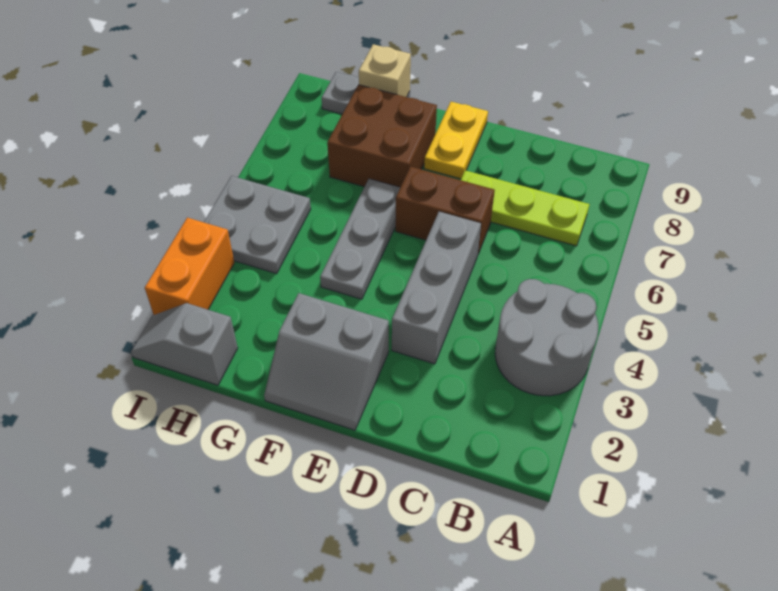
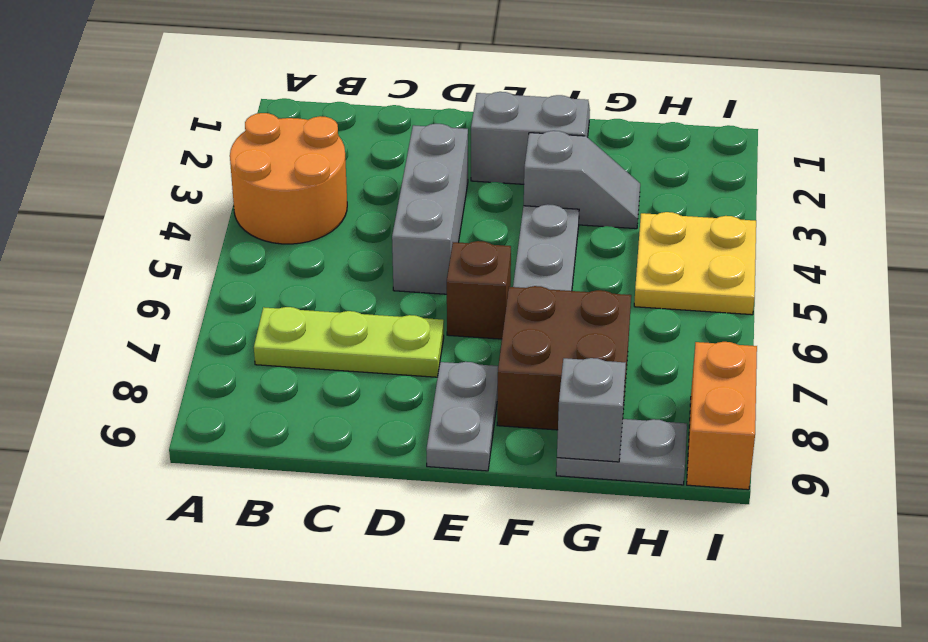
grey 2x2 round brick [495,279,598,396] -> orange 2x2 round brick [230,113,347,244]
brown 1x2 brick [395,167,495,254] -> brown 1x1 brick [447,241,511,339]
yellow 1x2 plate [424,102,488,179] -> grey 1x2 plate [426,362,498,471]
tan 1x1 brick [359,44,411,97] -> grey 1x1 brick [557,358,626,462]
grey 1x2 slope [131,303,238,385] -> grey 1x2 slope moved to [524,131,640,229]
grey 2x2 plate [204,176,311,274] -> yellow 2x2 plate [634,212,756,315]
orange 1x2 brick [145,218,234,315] -> orange 1x2 brick moved to [687,342,757,490]

